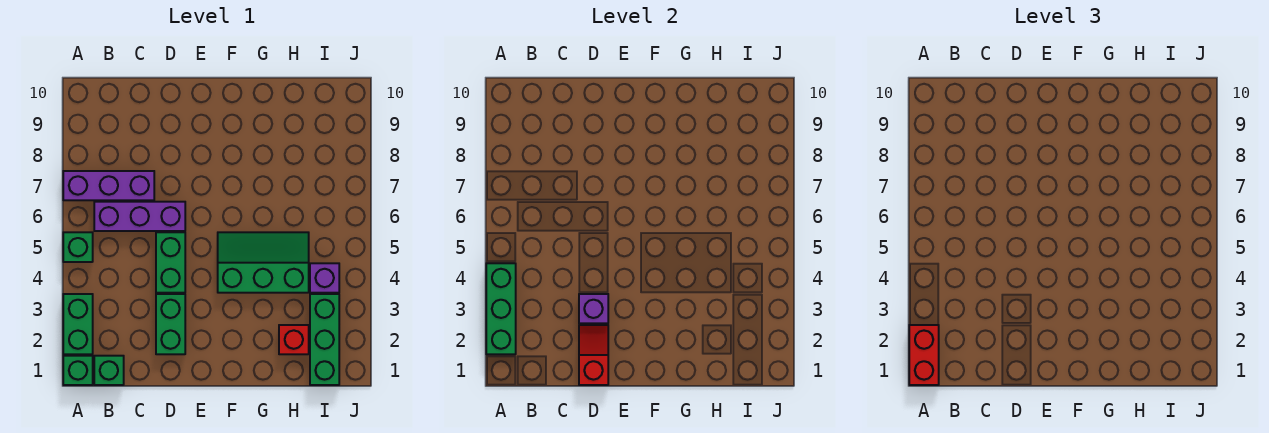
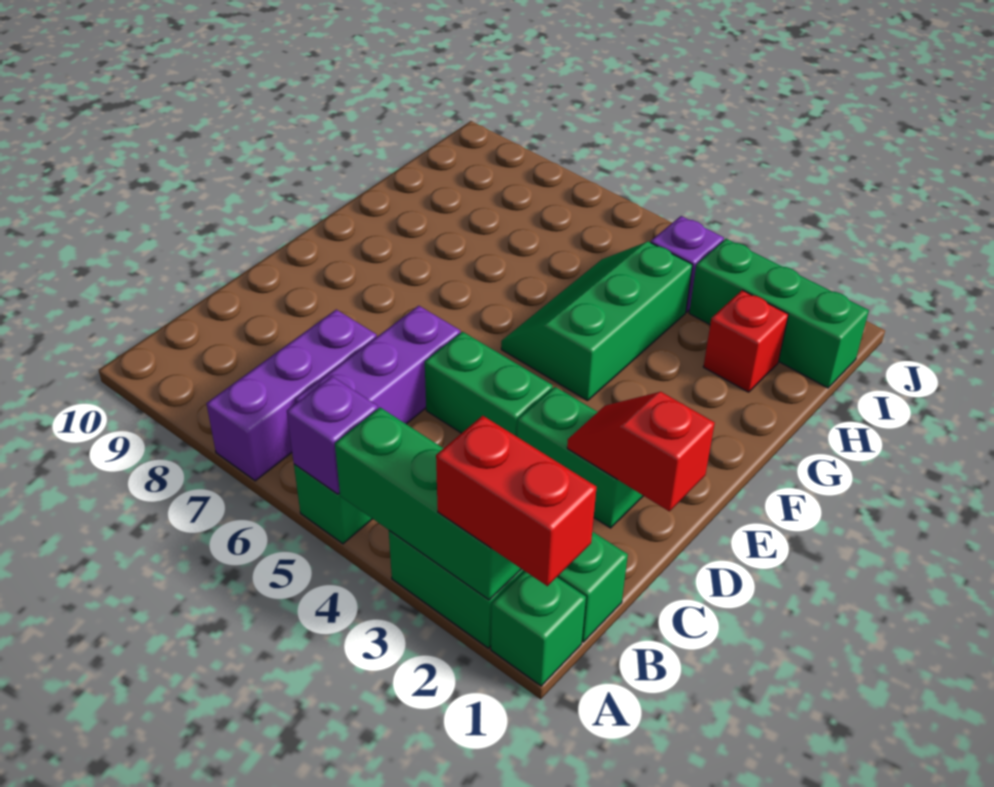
purple 1x1 brick [579,294,608,323] -> purple 1x1 brick moved to [287,376,378,494]

